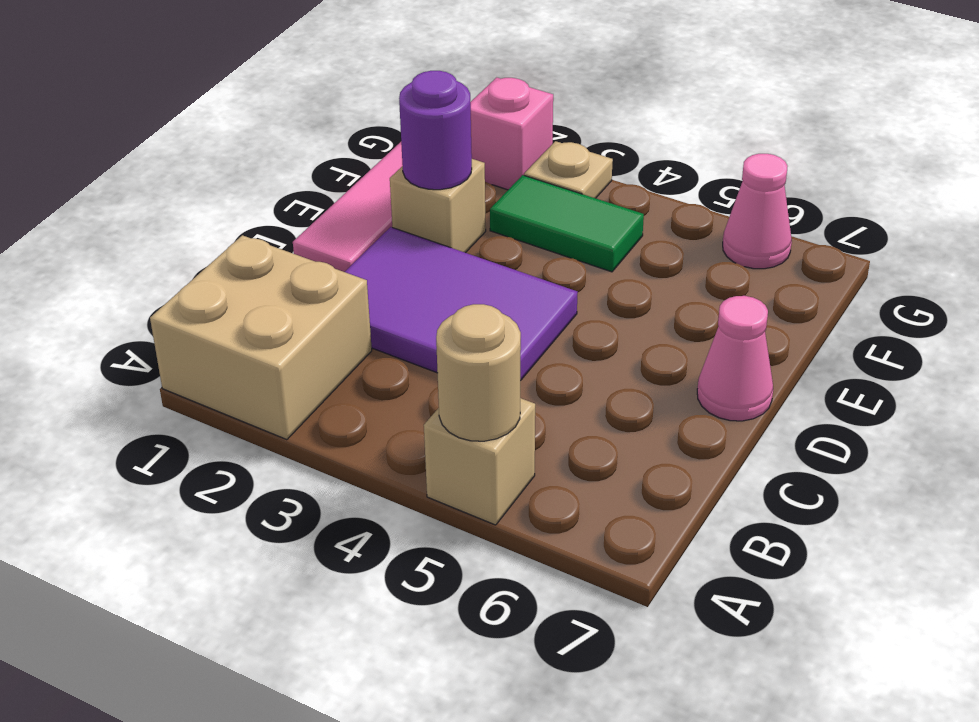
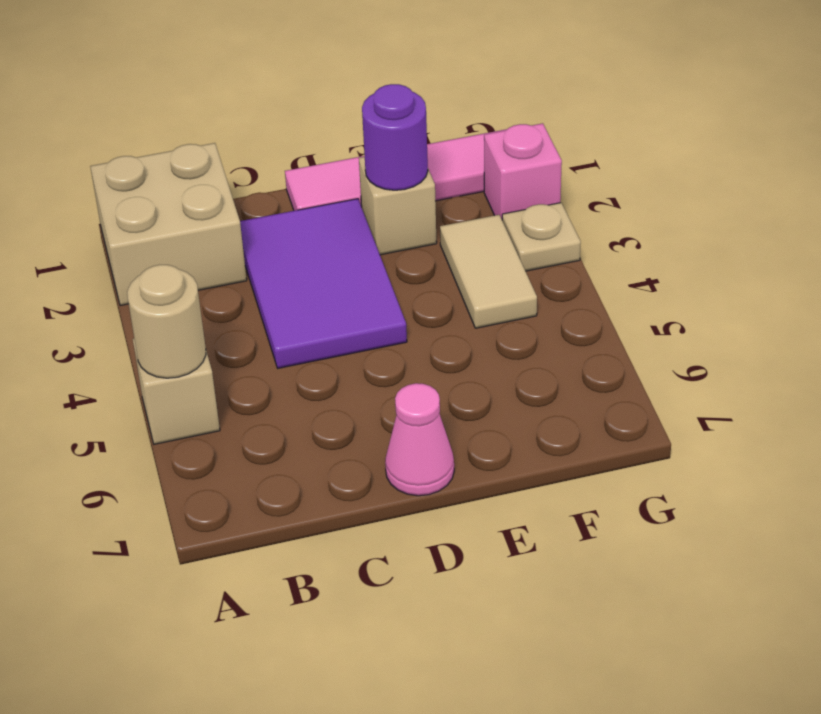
green 1x2 tile [490,175,644,272] -> tan 1x2 tile [440,215,537,328]
pink 1x1 cone [723,154,792,269] -> none

